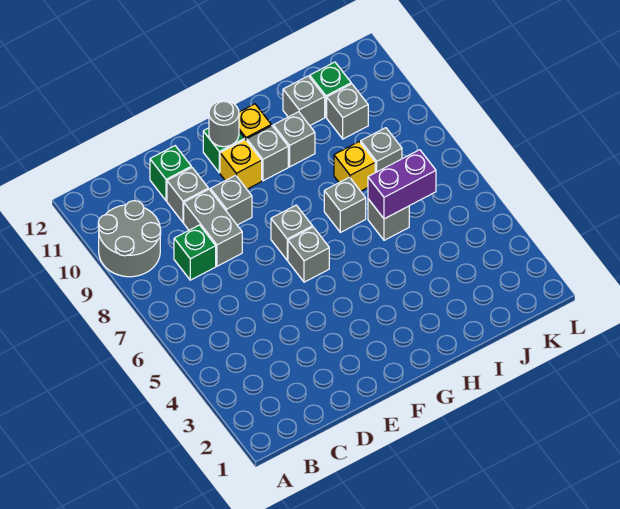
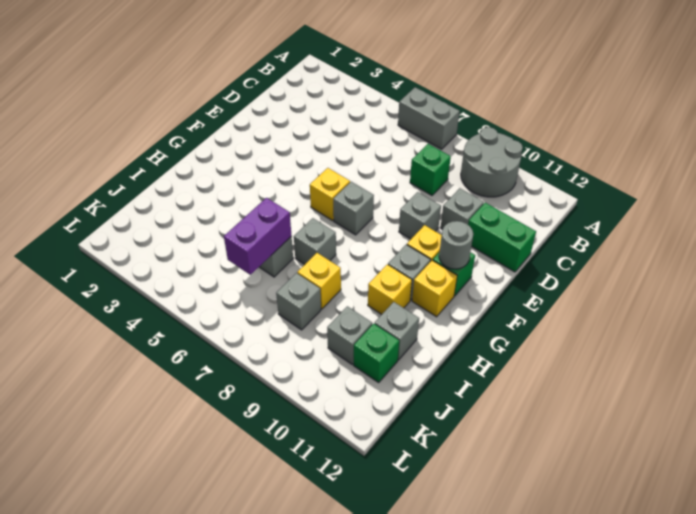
grey 1x2 brick [184,189,242,266] -> grey 1x2 brick moved to [398,87,460,149]
green 1x1 brick [150,146,191,201] -> green 1x2 brick [468,203,536,272]
grey 1x1 brick [288,227,329,282] -> yellow 1x1 brick [310,168,350,220]
grey 1x1 brick [273,112,315,167] -> yellow 1x1 brick [368,265,412,315]

